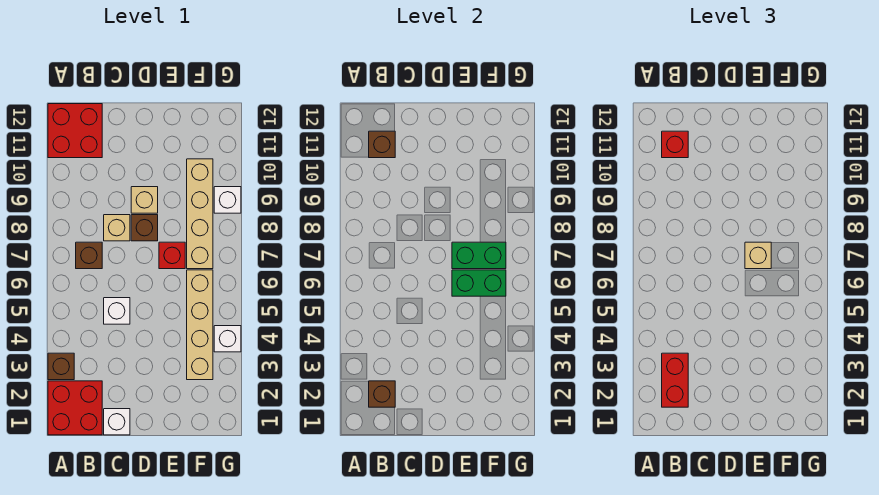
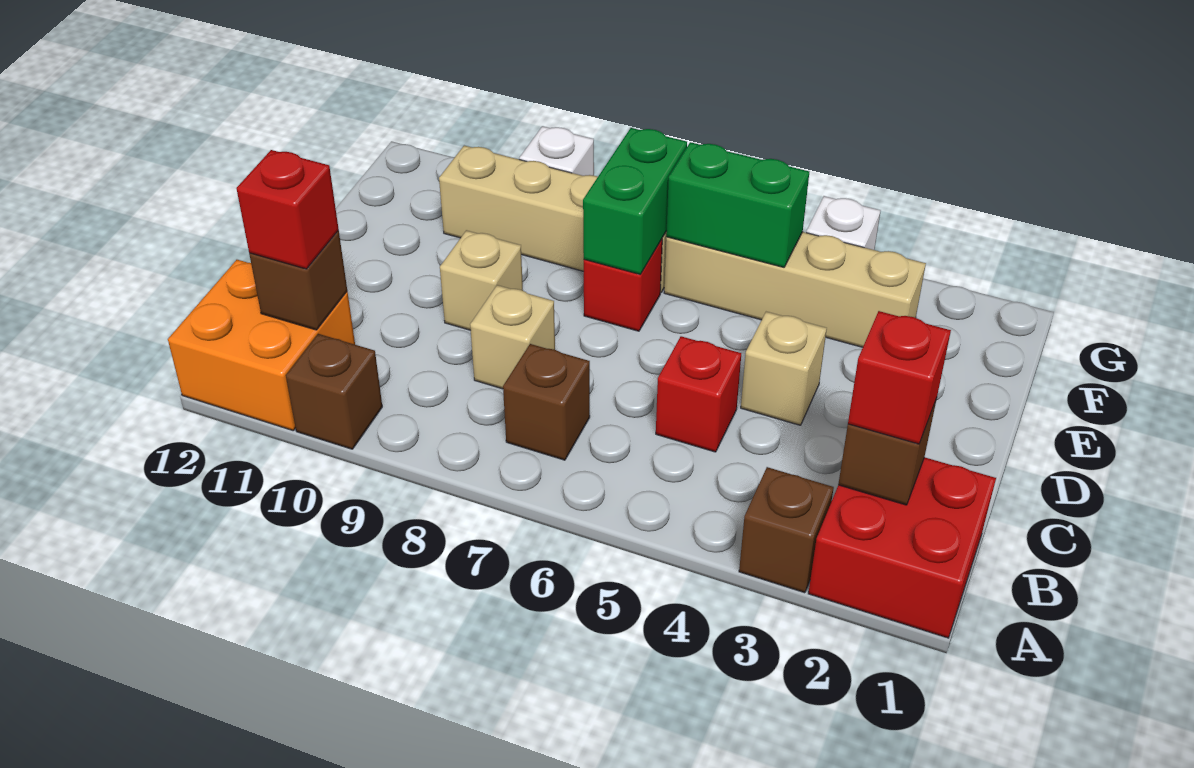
red 2x2 brick [48,104,102,158] -> orange 2x2 brick [168,260,355,430]
red 1x2 brick [662,353,688,407] -> red 1x1 brick [848,311,951,444]
white 1x1 brick [104,409,130,435] -> none
white 1x1 brick [104,298,130,324] -> red 1x1 brick [656,336,741,452]
brown 1x1 brick [131,215,158,241] -> brown 1x1 brick moved to [286,334,382,449]
green 1x2 brick [452,270,506,296] -> green 1x2 brick turned to [666,142,809,267]
tan 1x1 brick [745,242,771,269] -> tan 1x1 brick moved to [741,312,827,425]

